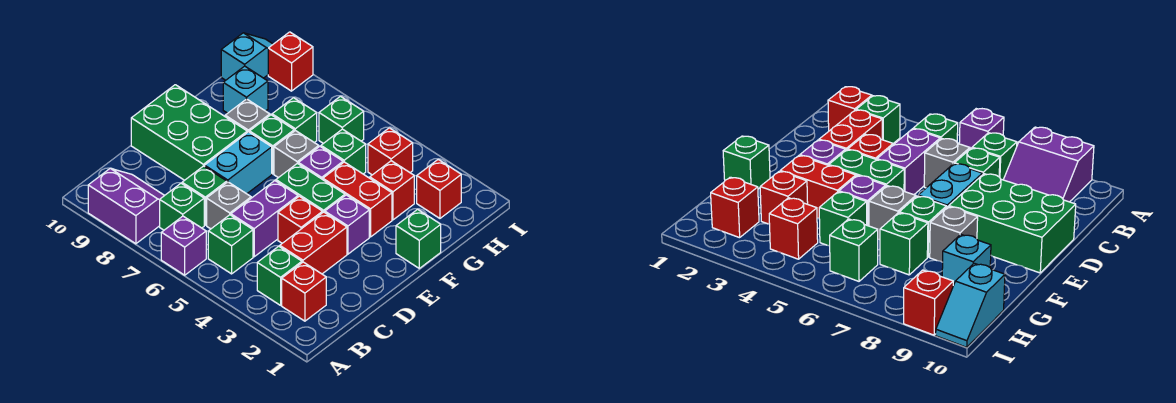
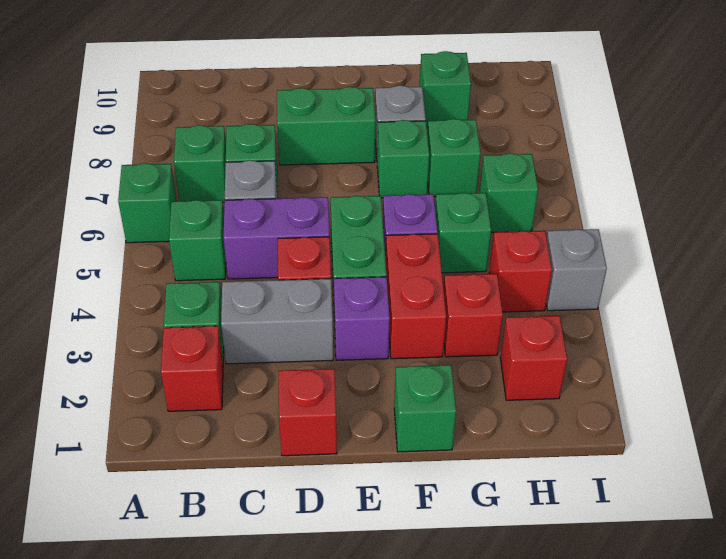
purple 1x1 brick [161,216,206,275] -> green 1x1 brick [118,163,176,243]
purple 2x2 slope [88,168,165,244] -> none
red 1x2 brick [280,212,347,274] -> grey 1x2 brick [221,279,333,364]
cyan 1x2 brick [205,132,272,194] -> none
green 2x3 brick [131,85,247,180] -> green 1x2 brick [277,87,375,165]
grey 1x1 brick [274,130,319,178] -> grey 1x1 brick moved to [546,229,607,311]
cyan 1x1 brick [223,66,268,113] -> green 1x1 brick [420,51,471,127]
cyan 1x2 slope [221,33,273,80] -> none
red 1x1 brick [268,32,313,91] -> red 1x1 brick moved to [279,369,337,456]

